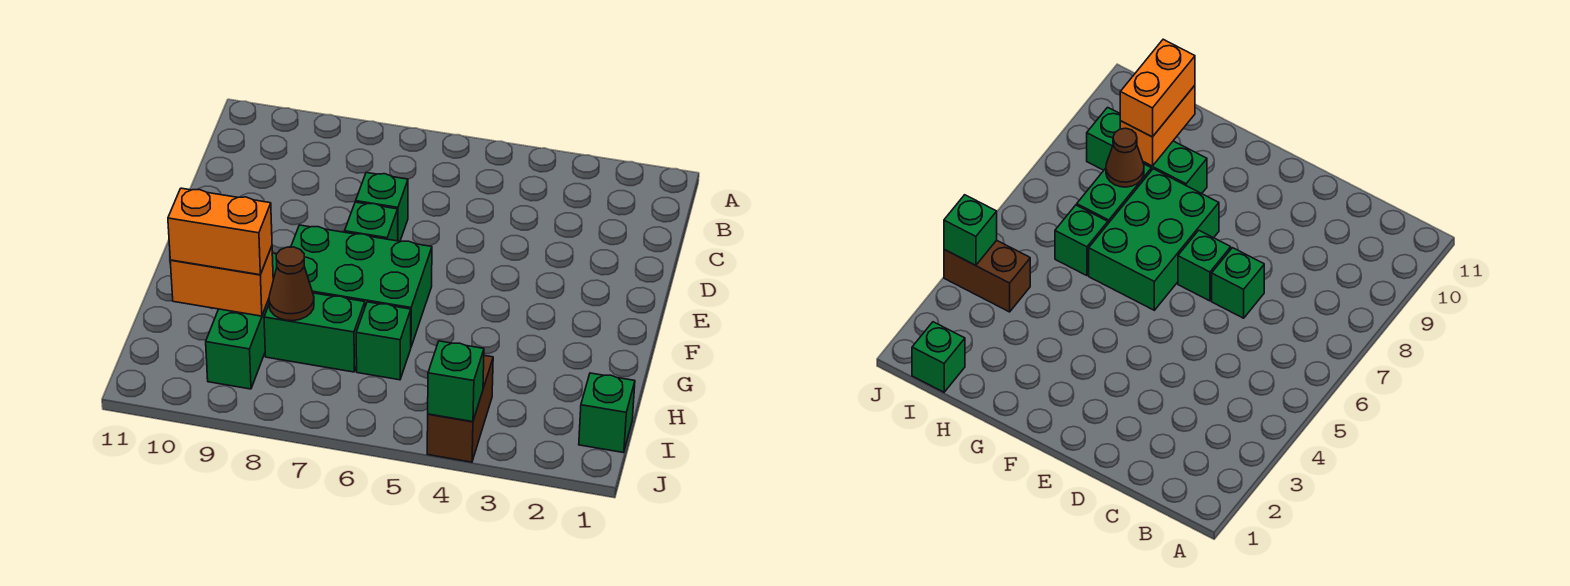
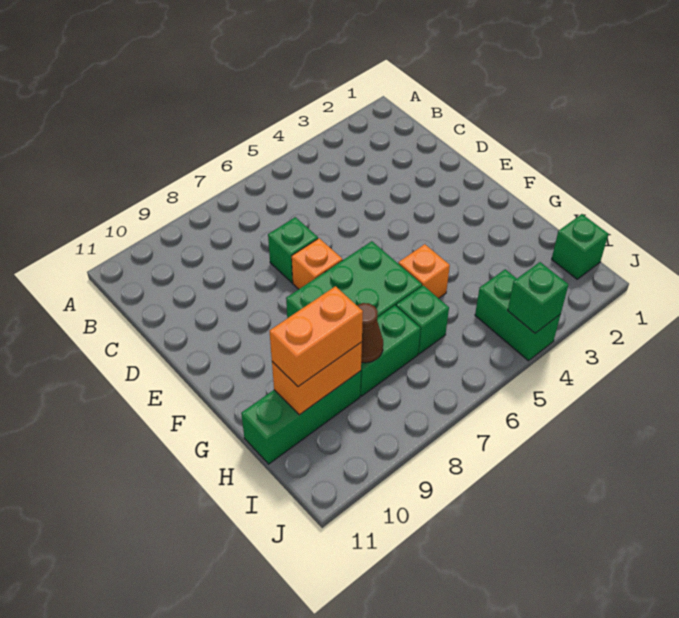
green 1x1 brick [345,202,398,241] -> orange 1x1 brick [292,238,342,289]
none -> orange 1x1 brick [398,244,450,298]
green 1x3 brick [206,253,277,389] -> green 1x3 brick turned to [241,371,361,464]
brown 1x2 brick [427,355,493,462] -> green 1x2 brick [475,269,561,361]

